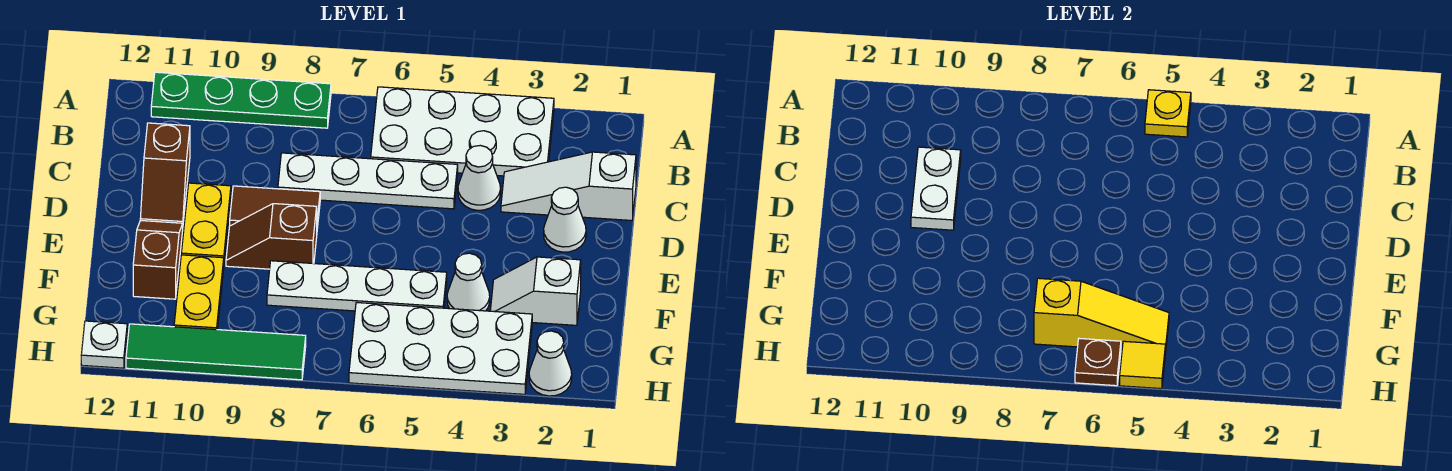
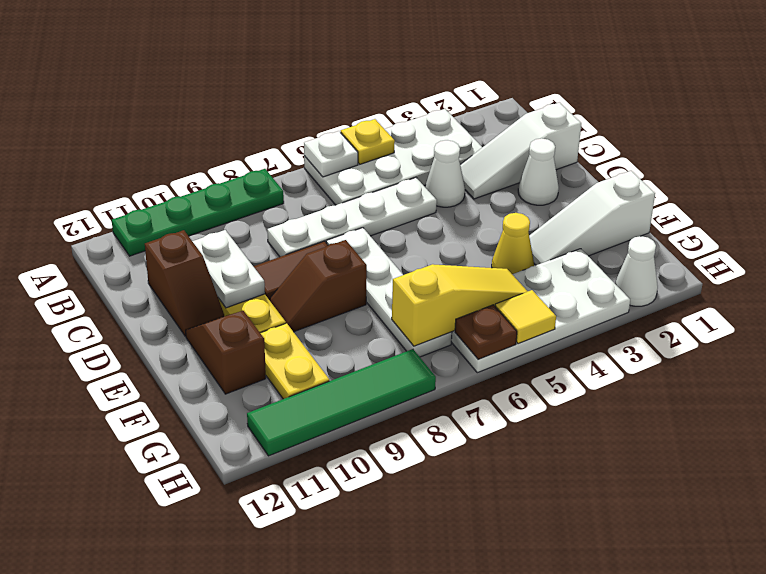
white 1x2 slope [490,257,581,325] -> white 1x3 slope [529,171,655,265]
white 1x1 cone [447,253,490,311] -> yellow 1x1 cone [492,213,534,274]
white 1x4 plate [267,261,447,311] -> white 1x4 plate turned to [326,228,452,357]
white 1x1 plate [81,321,127,368] -> white 1x1 plate moved to [304,131,358,177]

